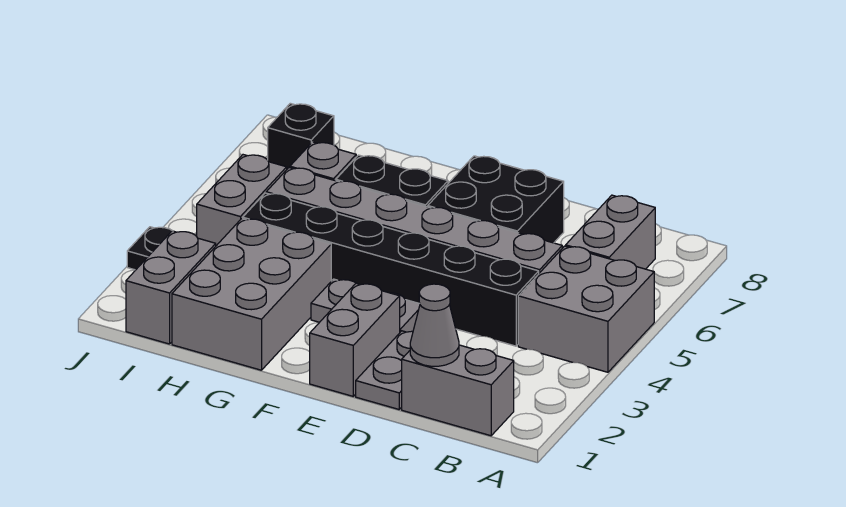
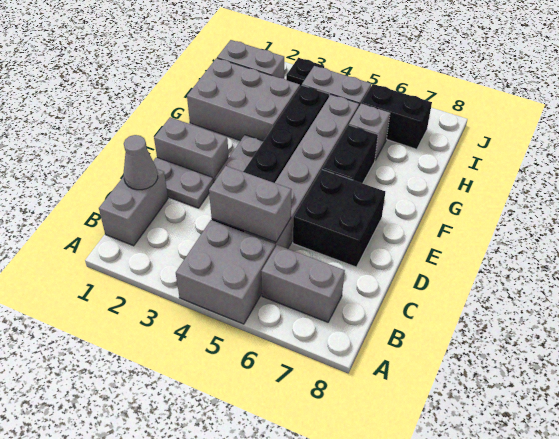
none -> grey 1x2 brick [209,166,291,242]
black 1x1 brick [268,103,334,169] -> black 1x2 brick [361,84,432,149]

